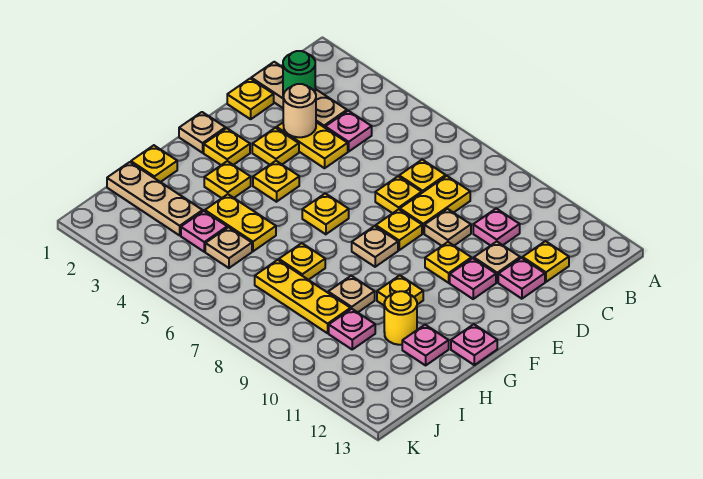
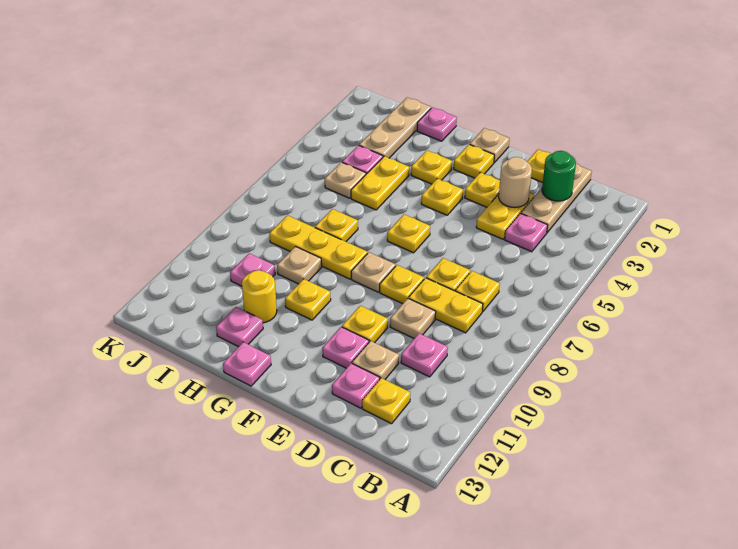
yellow 1x1 plate [131,145,177,182] -> pink 1x1 plate [417,107,457,141]
yellow 1x3 plate [255,260,351,333] -> yellow 1x3 plate turned to [269,215,367,279]

